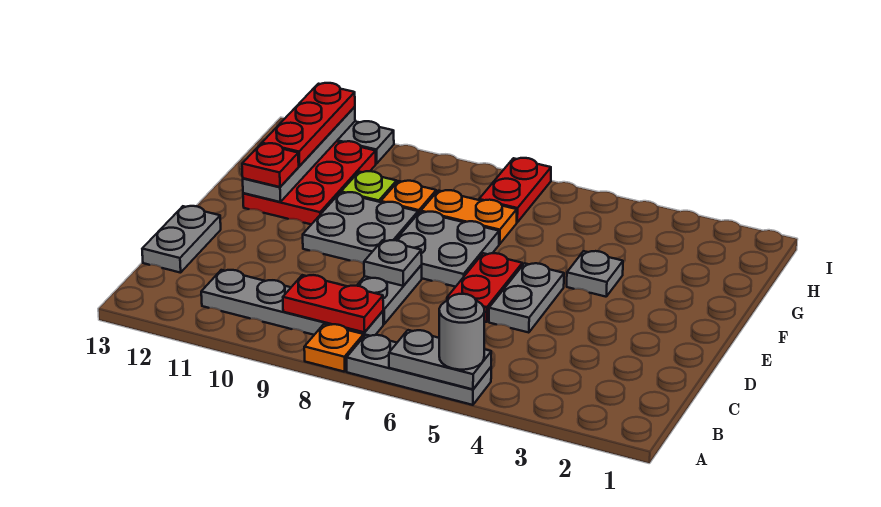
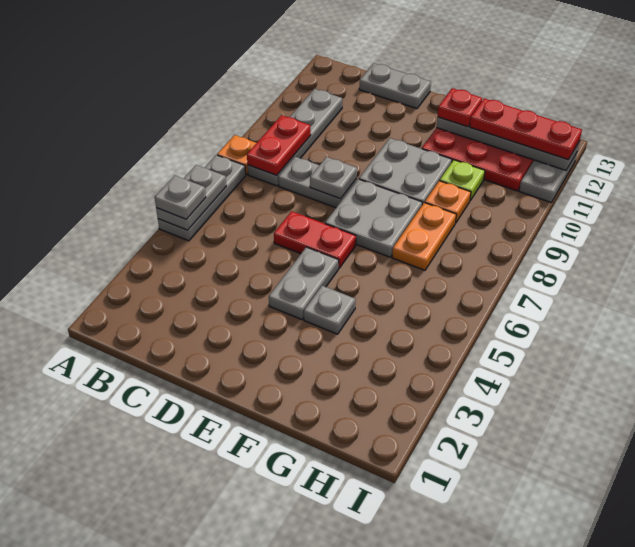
grey 1x1 round brick [439,294,485,370] -> grey 1x1 plate [155,175,206,219]
grey 1x2 plate [489,263,564,333] -> grey 1x2 plate turned to [269,247,339,320]
red 1x2 plate [479,158,551,222] -> none

